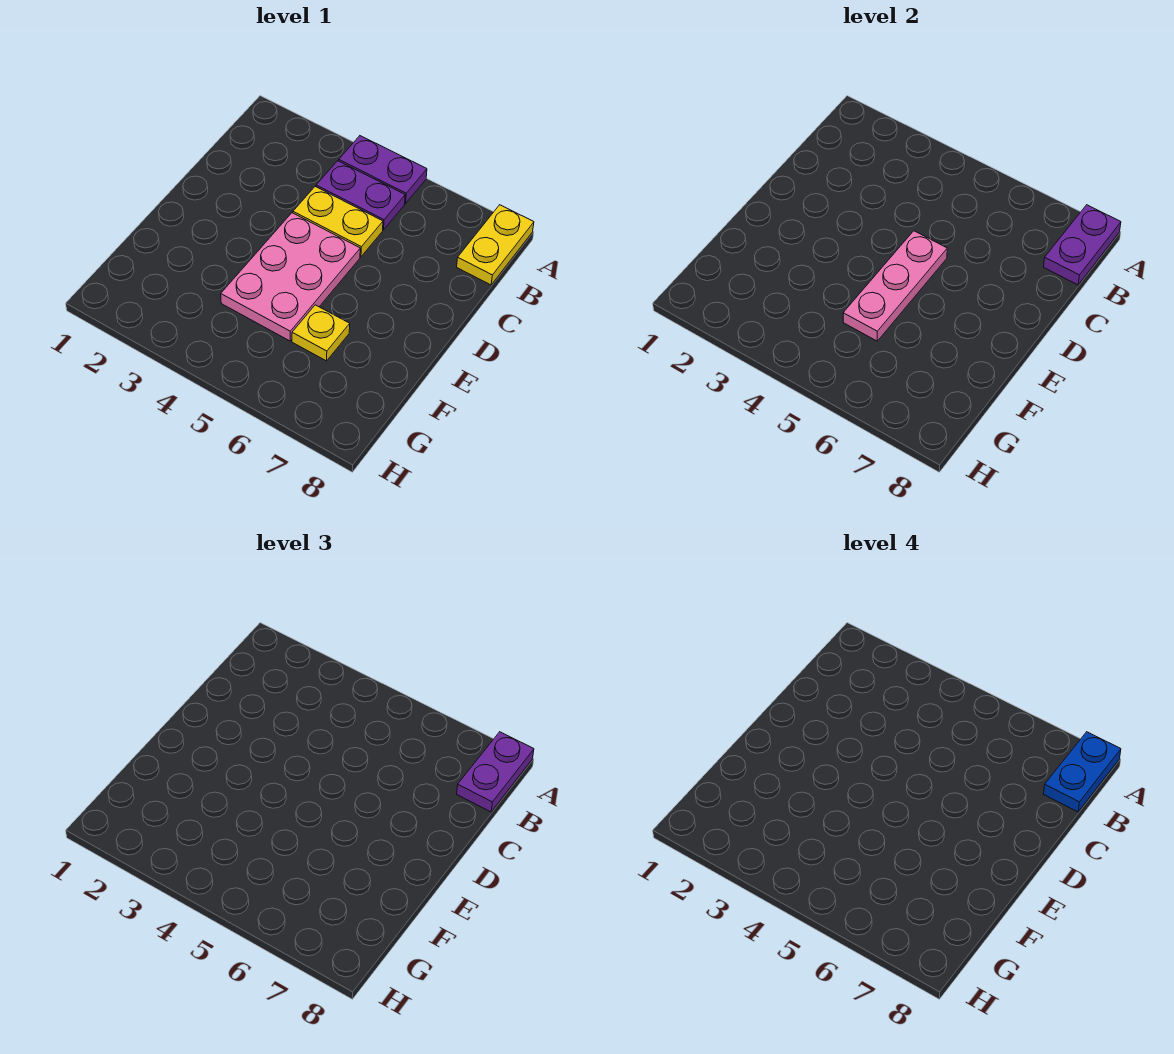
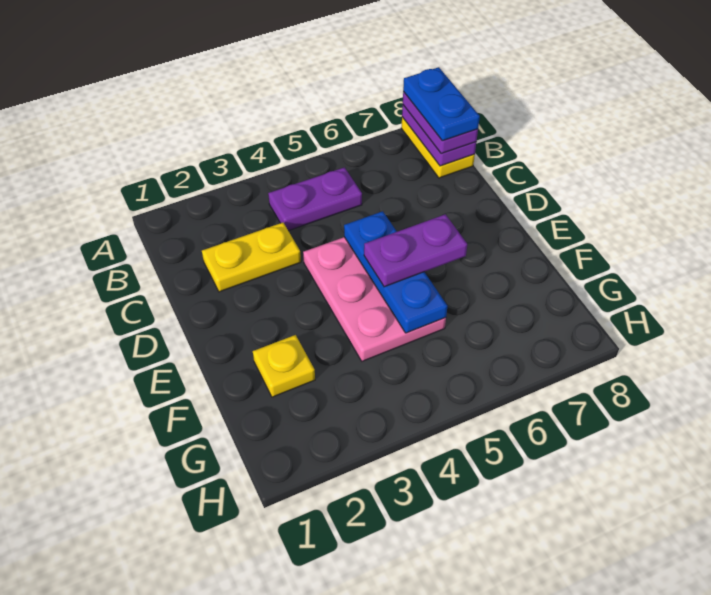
purple 1x2 plate [339,136,427,203] -> purple 1x2 plate moved to [364,214,467,287]
yellow 1x2 plate [293,187,383,257] -> yellow 1x2 plate moved to [202,223,301,292]
pink 1x3 plate [843,231,947,341] -> blue 1x3 plate [344,211,448,333]
yellow 1x1 plate [292,305,350,361] -> yellow 1x1 plate moved to [253,335,315,397]

